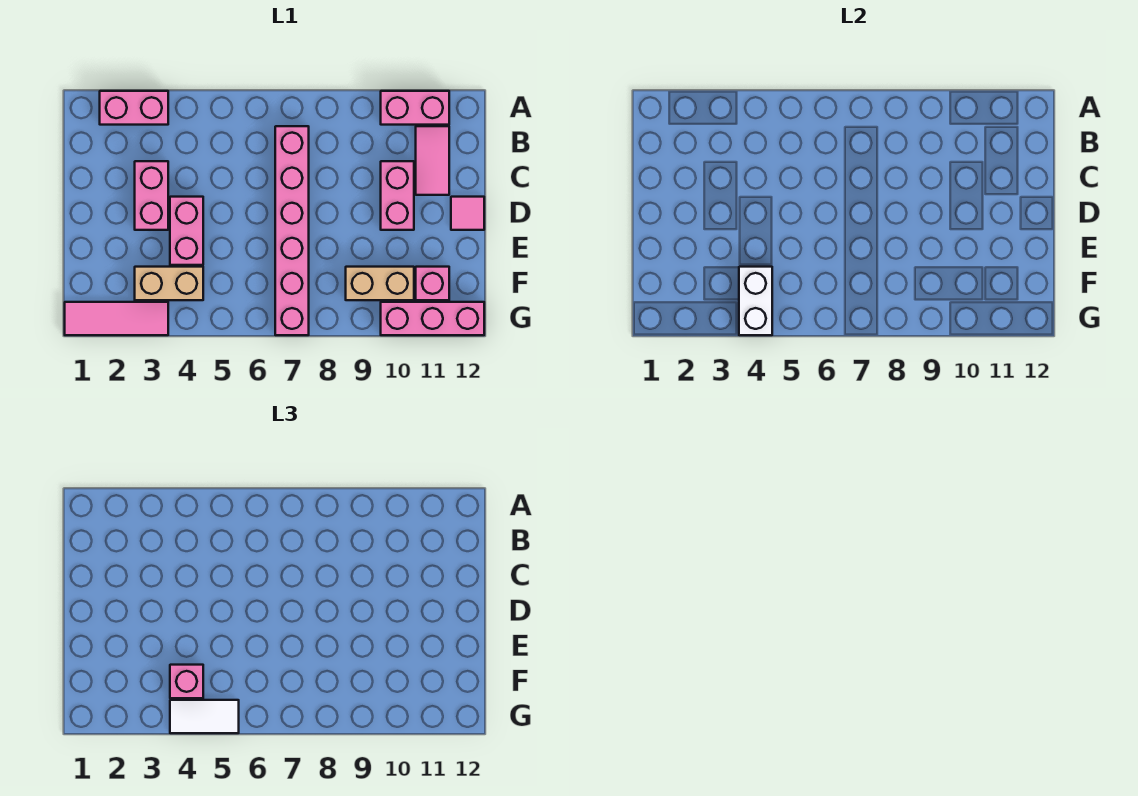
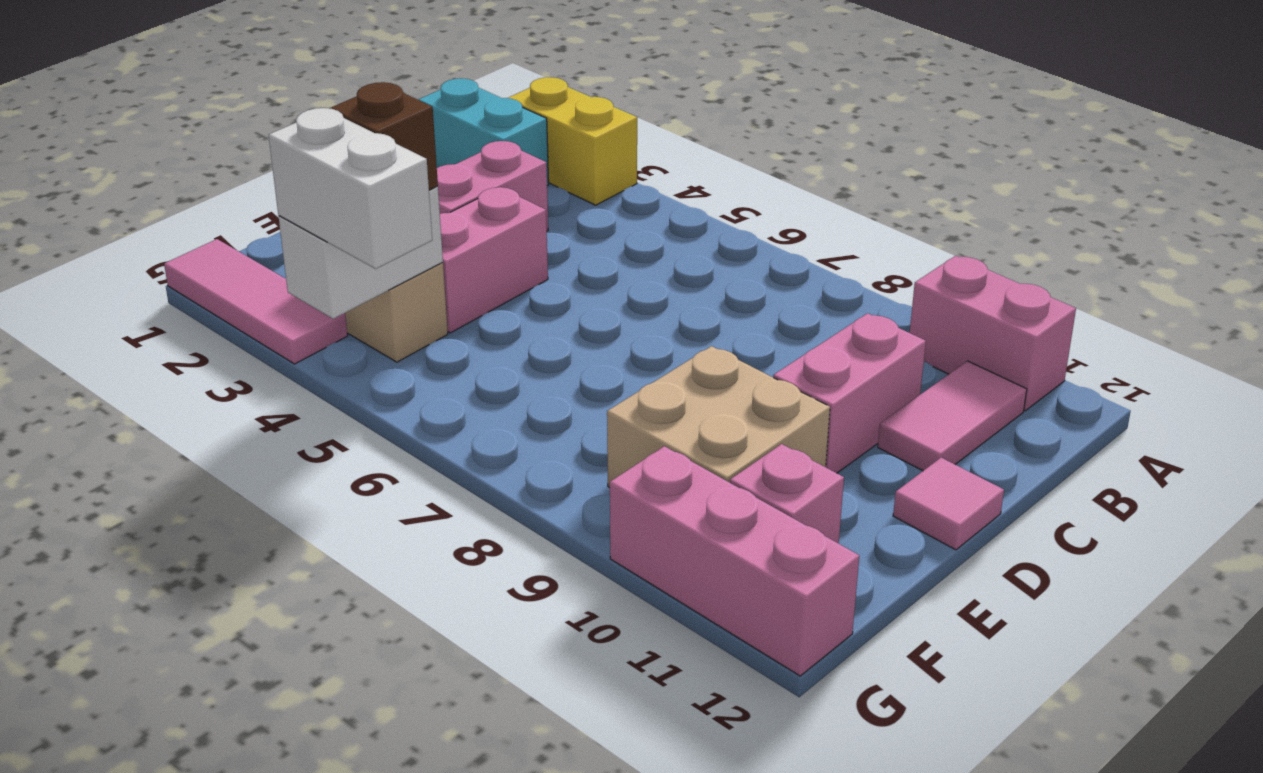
pink 1x2 brick [100,91,168,125] -> yellow 1x2 brick [509,77,637,205]
none -> cyan 1x2 brick [418,78,549,186]
pink 1x6 brick [275,126,309,335] -> none
pink 1x1 brick [170,665,203,698] -> brown 1x1 brick [330,82,438,190]
tan 1x2 brick [346,267,414,300] -> tan 2x2 brick [607,346,830,487]
white 1x2 tile [170,700,239,733] -> white 1x2 brick [269,108,432,269]

